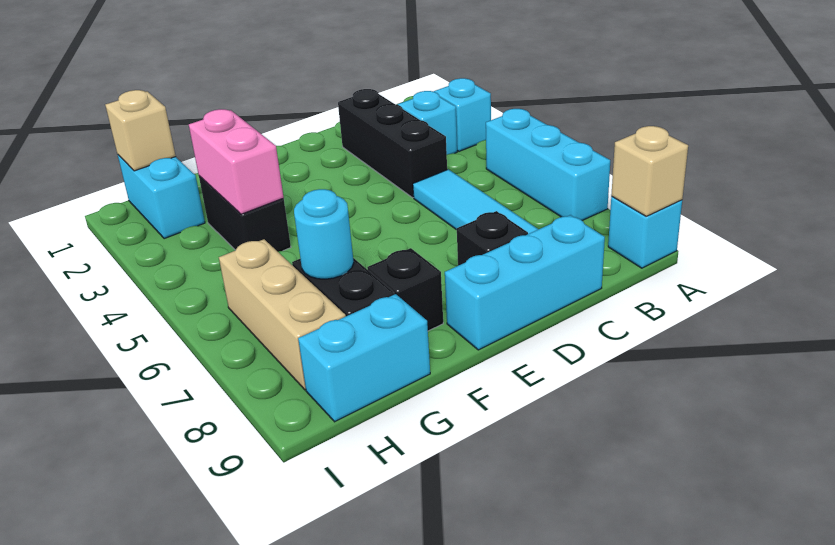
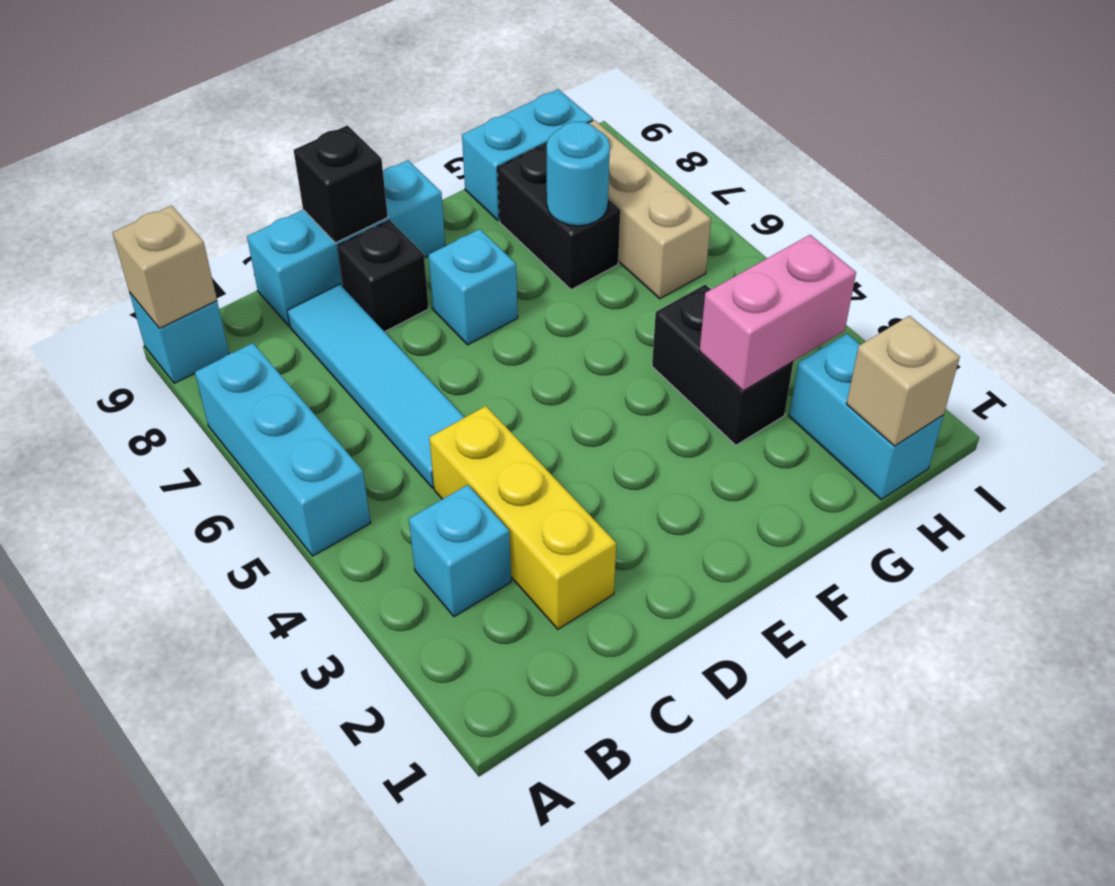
cyan 1x1 brick [434,78,491,151] -> cyan 1x1 brick moved to [428,229,518,345]
black 1x3 brick [338,89,447,198] -> yellow 1x3 brick [429,406,616,629]
black 1x1 brick [367,248,443,331] -> black 1x1 brick moved to [294,125,388,243]
pink 1x2 brick [189,109,284,214] -> pink 1x2 brick turned to [700,235,856,391]

